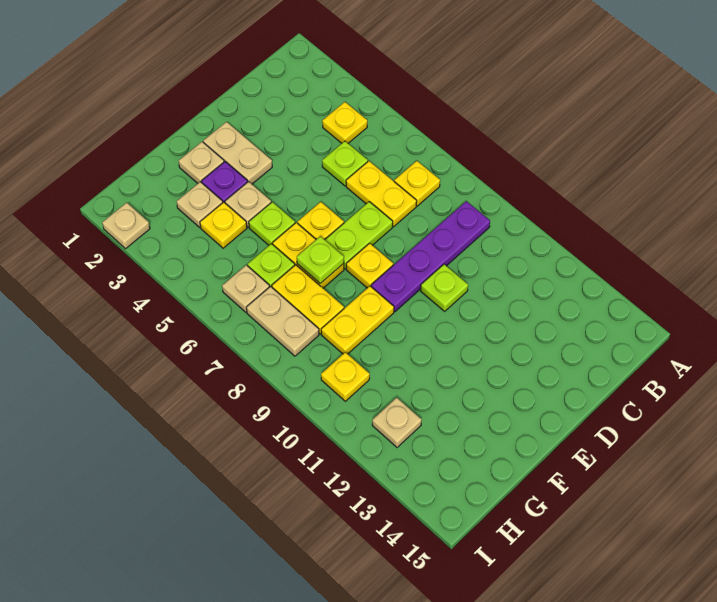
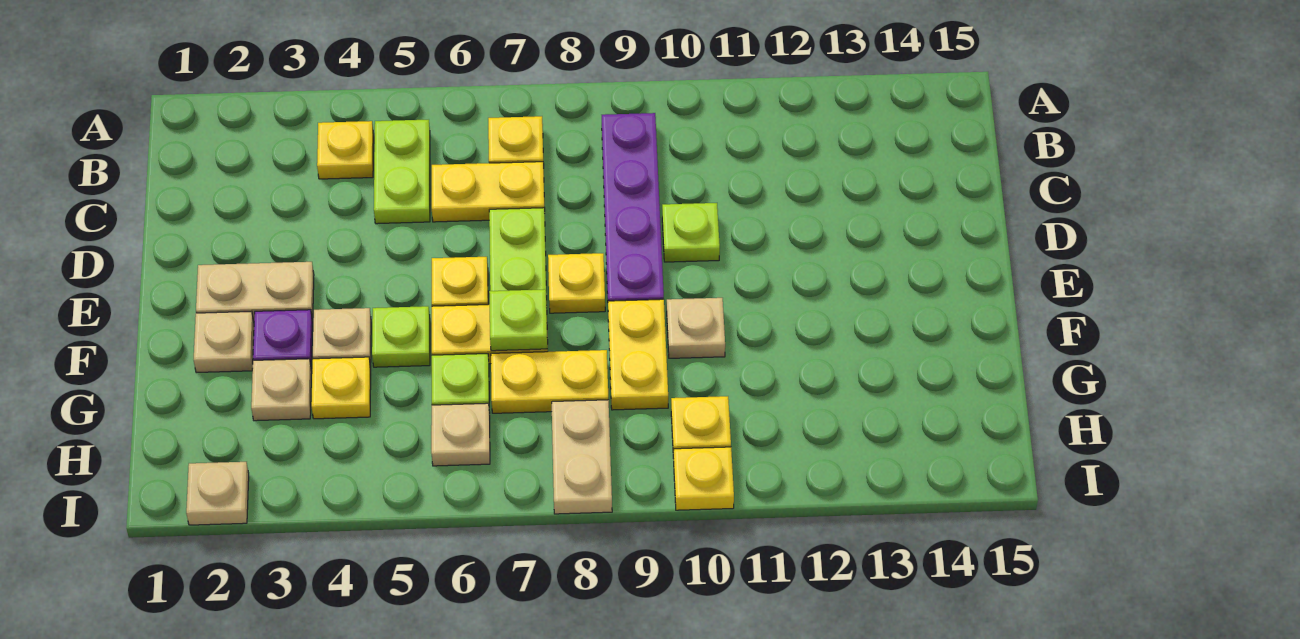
lime 1x1 plate [322,141,368,186] -> lime 1x2 plate [374,120,430,224]
tan 1x2 plate [246,286,319,356] -> tan 1x2 plate turned to [552,400,612,514]
tan 1x1 plate [372,398,422,447] -> tan 1x1 plate moved to [667,298,725,358]
none -> yellow 1x1 plate [673,447,734,510]

